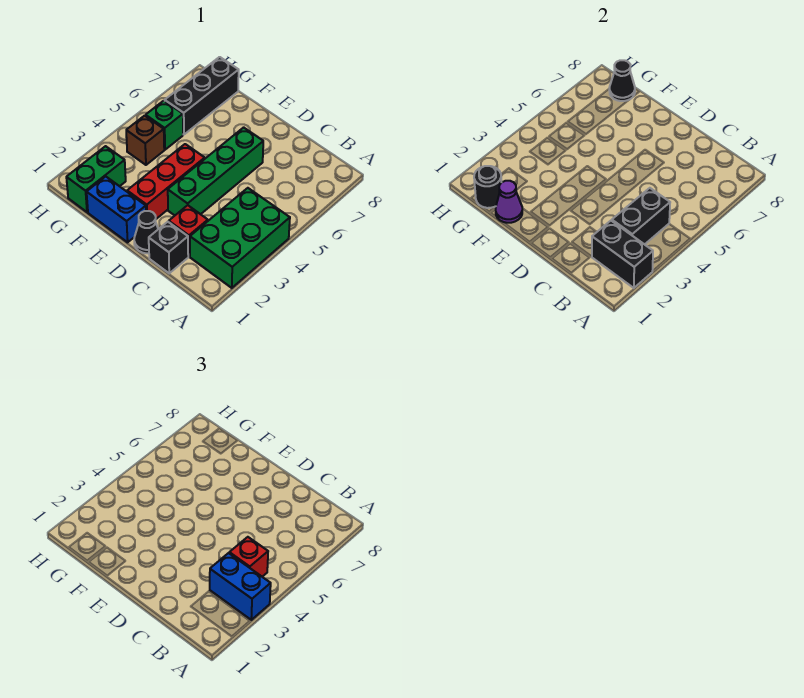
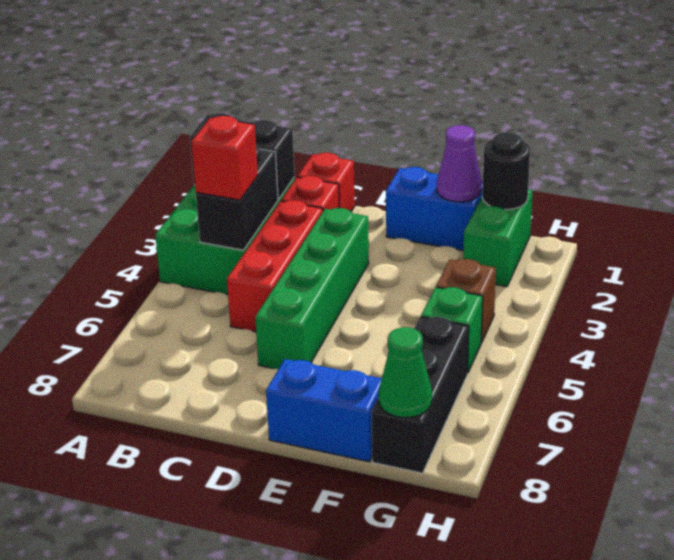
blue 1x2 brick [210,553,271,620] -> blue 1x2 brick moved to [266,359,382,462]
black 1x1 brick [149,222,188,273] -> red 1x1 brick [298,153,355,211]
black 1x1 cone [134,211,158,253] -> none
red 1x3 brick [127,144,205,219] -> red 1x3 brick moved to [227,200,323,332]
black 1x1 cone [609,60,635,101] -> green 1x1 cone [378,327,432,418]

